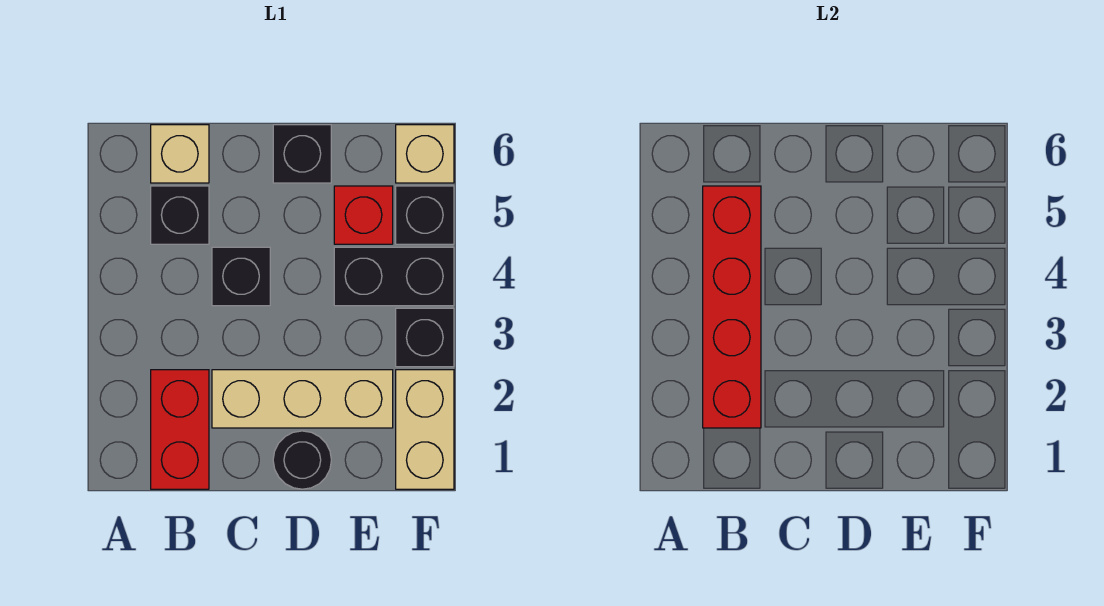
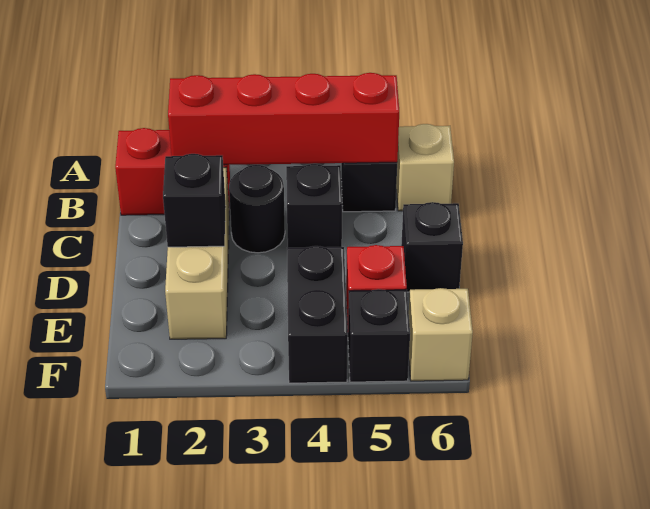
black 1x1 round brick [273,431,331,489] -> black 1x1 round brick moved to [229,165,285,253]
tan 1x2 brick [396,370,454,489] -> none
black 1x1 brick [396,308,454,367] -> black 1x1 brick moved to [163,154,226,247]

